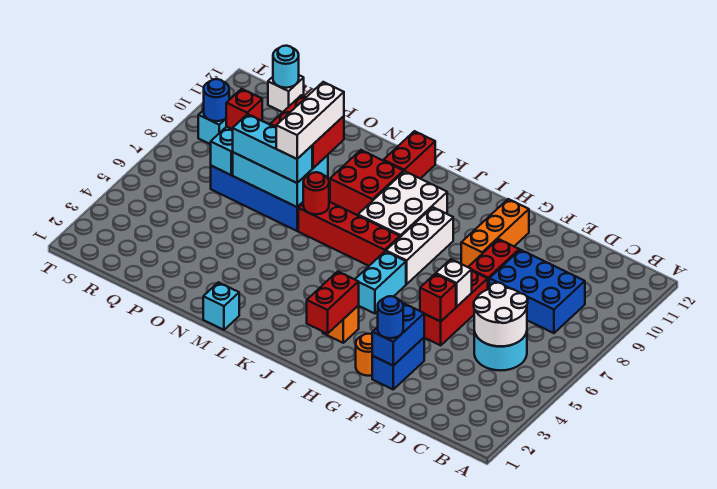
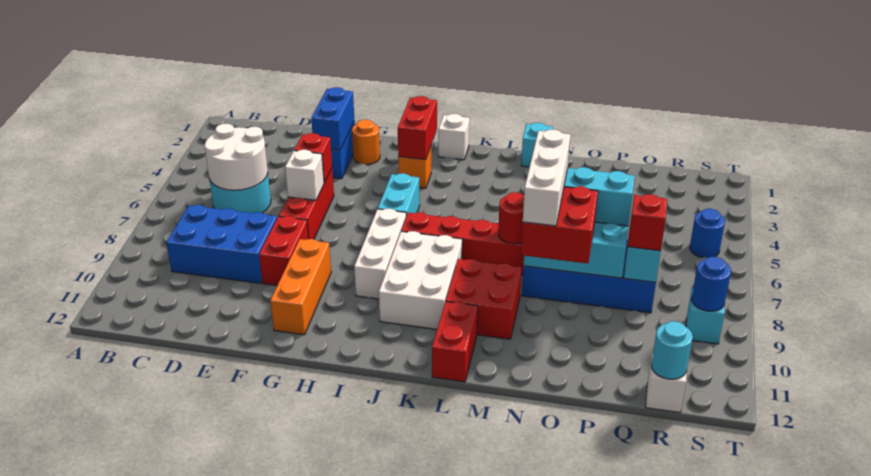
blue 1x1 round brick [378,296,403,338] -> blue 1x1 round brick moved to [690,209,725,258]
none -> white 1x1 brick [438,114,470,160]

